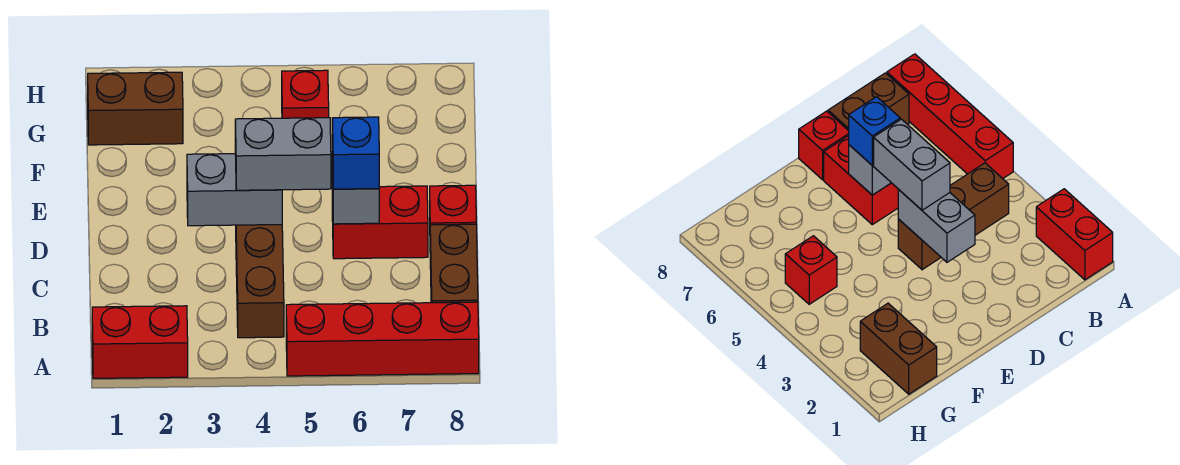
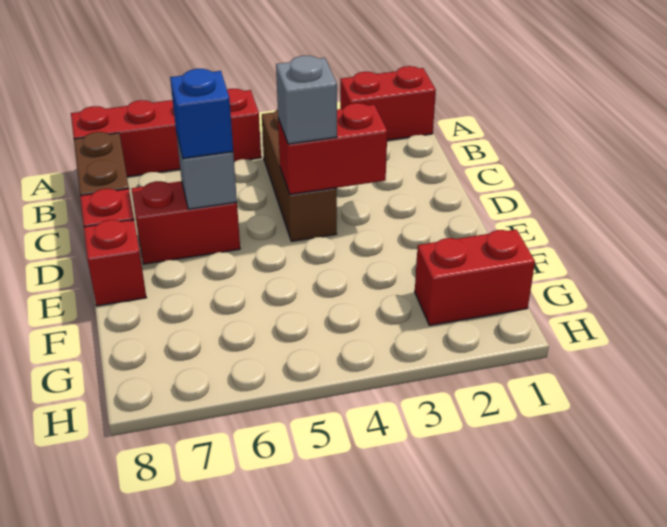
grey 1x2 brick [187,154,282,226] -> red 1x2 brick [278,103,387,194]
grey 1x2 brick [235,118,331,190] -> grey 1x1 brick [276,55,337,144]
brown 1x2 brick [88,72,183,145] -> red 1x2 brick [415,229,535,325]
red 1x1 brick [282,70,329,118] -> red 1x1 brick moved to [84,220,146,306]

